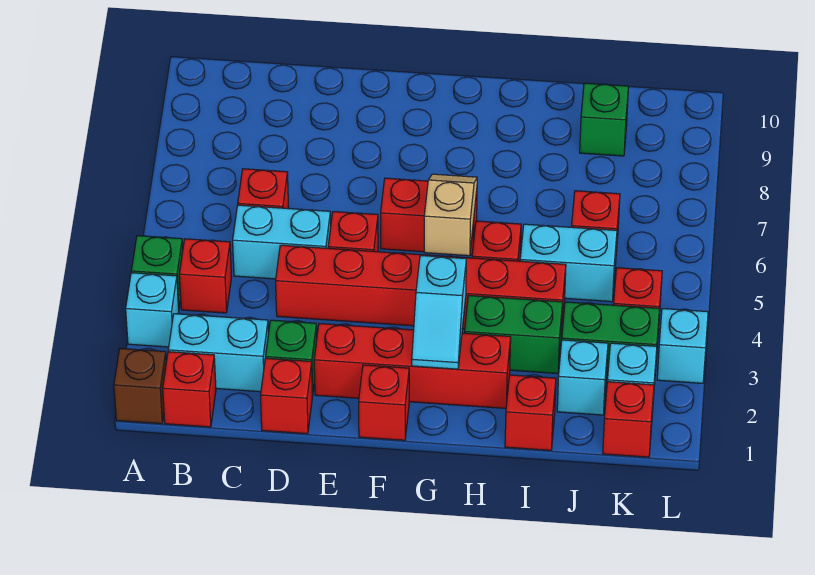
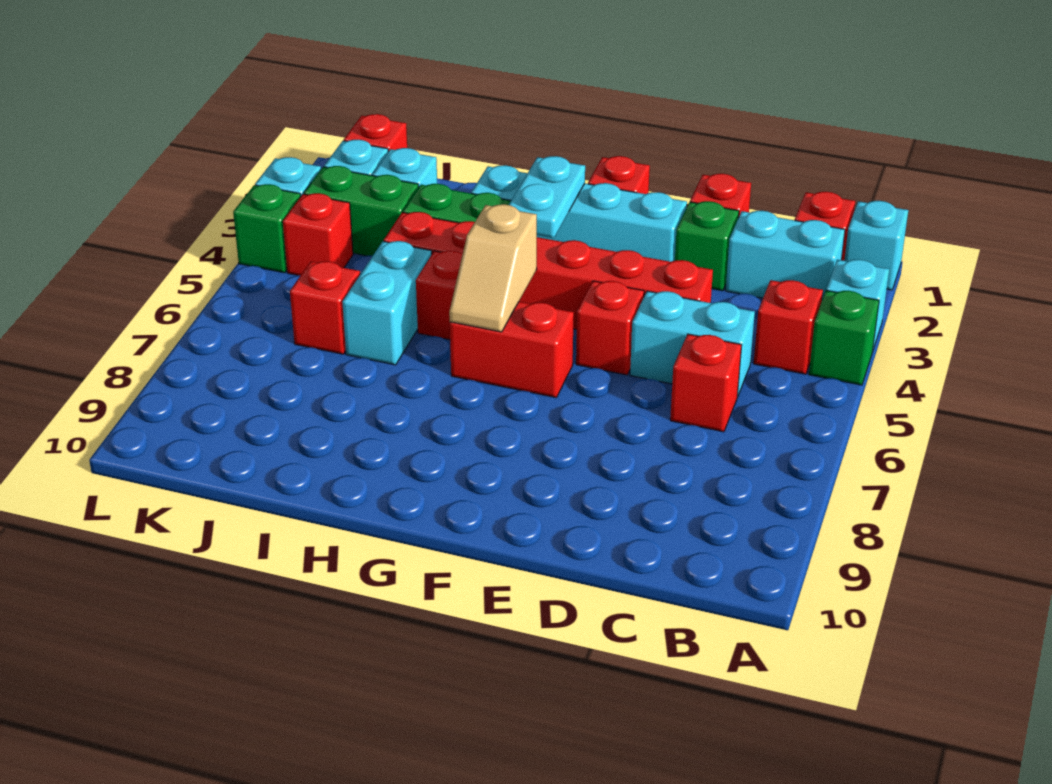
brown 1x1 brick [114,348,166,424] -> cyan 1x1 brick [844,201,908,290]
red 1x4 brick [314,324,511,408] -> cyan 1x4 brick [471,165,687,262]
cyan 1x2 slope [412,255,466,369] -> cyan 1x2 plate [509,156,585,238]
red 1x1 brick [505,375,556,450] -> none
cyan 1x2 brick [520,224,617,302] -> cyan 1x2 brick turned to [342,241,432,365]
green 1x1 brick [580,83,629,156] -> green 1x1 brick moved to [233,184,301,273]

